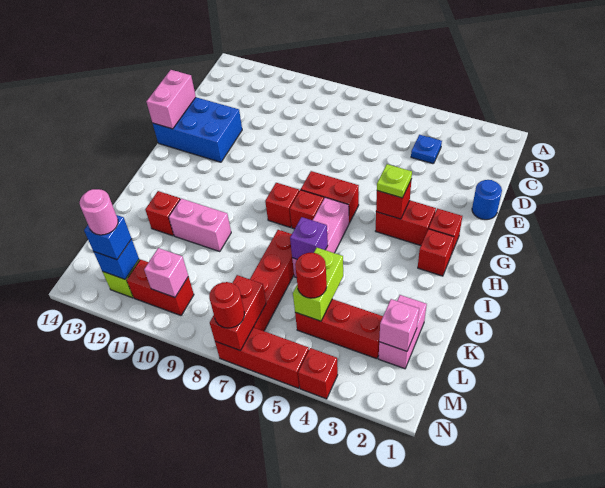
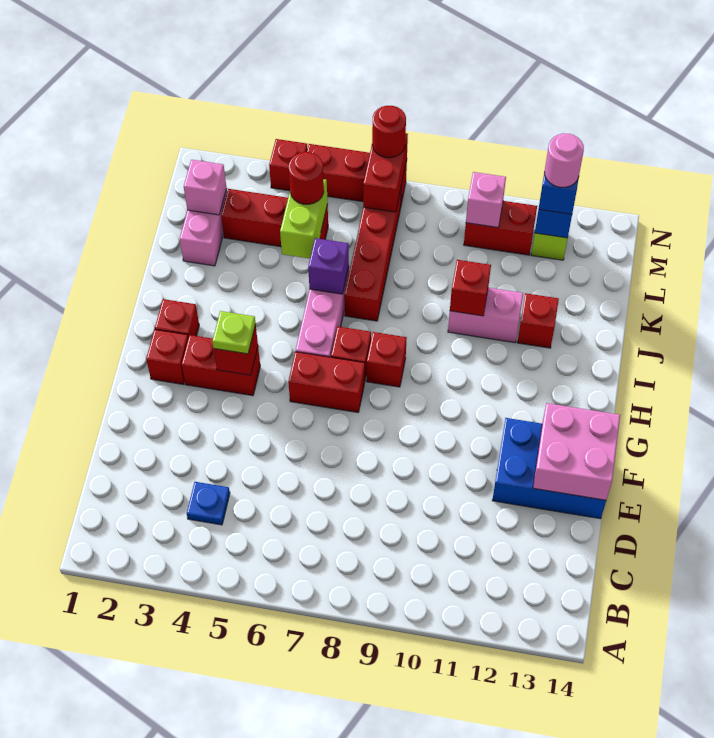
blue 1x1 round brick [472,180,502,220] -> none
pink 1x2 brick [146,70,196,129] -> pink 2x2 brick [533,403,620,500]
none -> red 1x1 brick [450,260,491,316]

